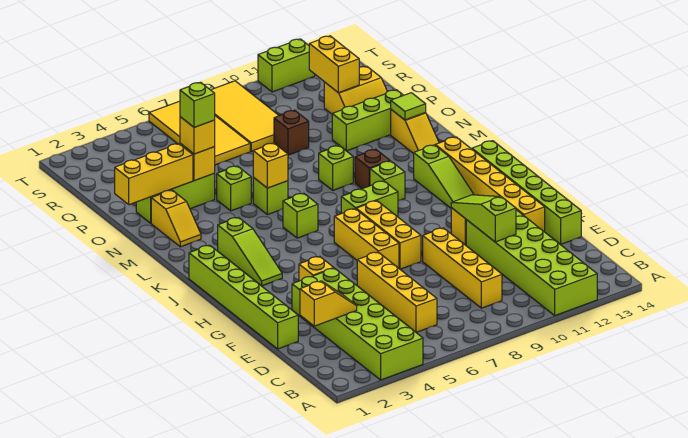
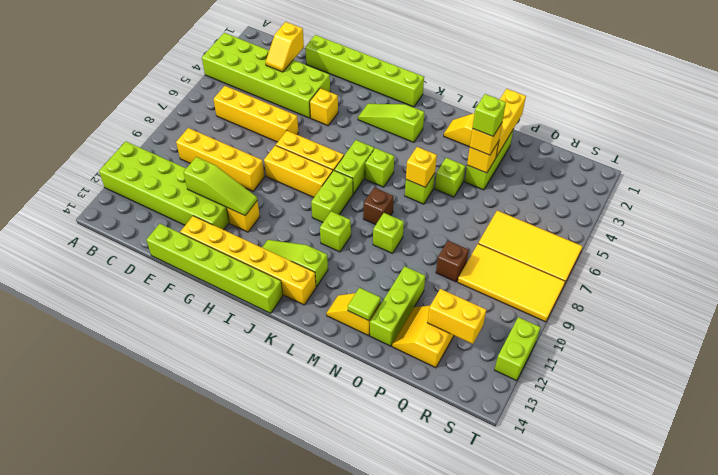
none -> lime 1x2 brick [334,140,374,194]
brown 1x1 brick [355,149,390,189] -> brown 1x1 brick moved to [363,188,394,225]

